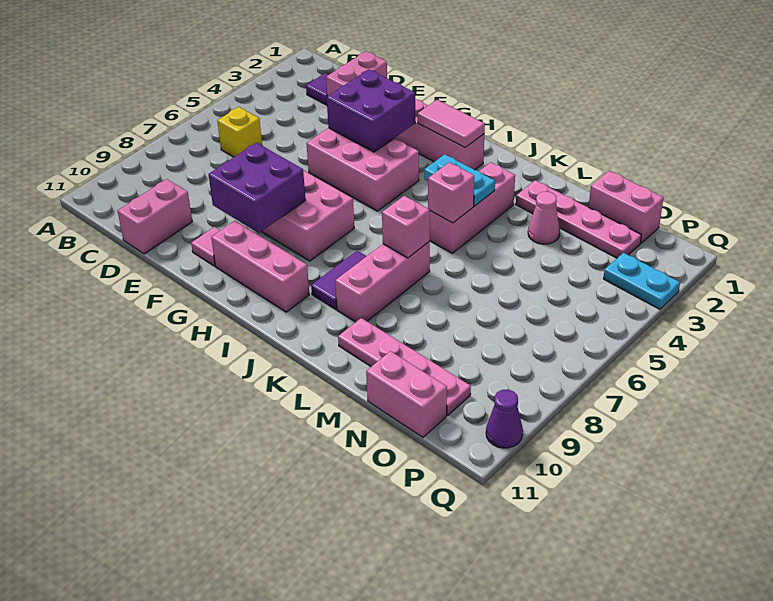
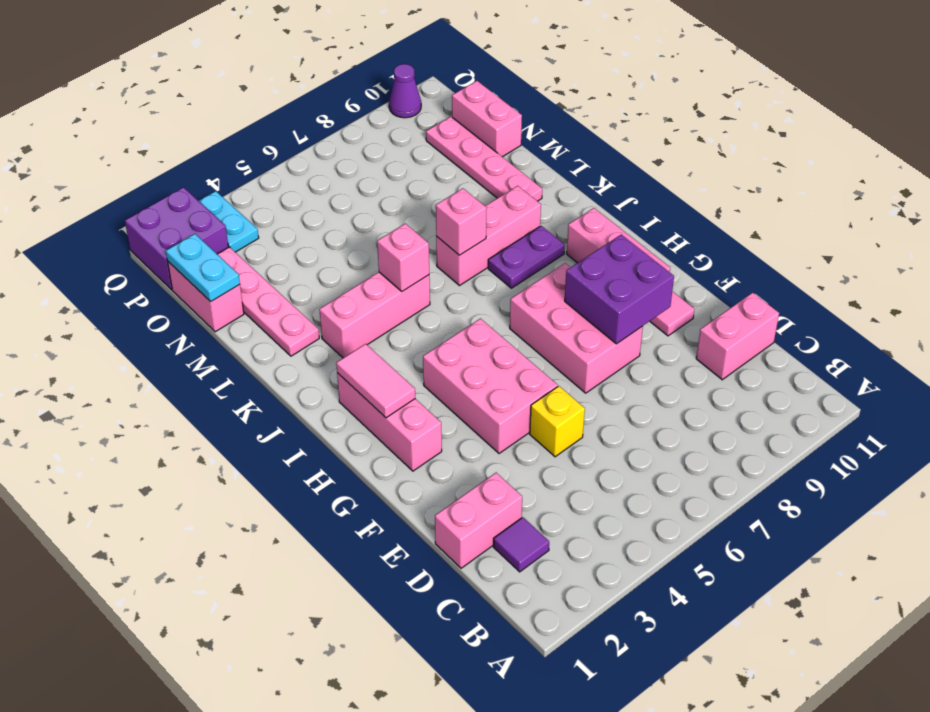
yellow 1x1 brick [217,107,262,157] -> yellow 1x1 brick moved to [530,386,585,457]
purple 2x2 brick [327,69,415,152] -> purple 2x2 brick moved to [125,187,228,290]
cyan 1x2 plate [424,154,495,206] -> cyan 1x2 plate moved to [166,234,240,302]
purple 1x2 tile [311,251,366,310] -> purple 1x2 plate [488,226,565,288]
pink 1x1 cone [528,192,560,244] -> none

